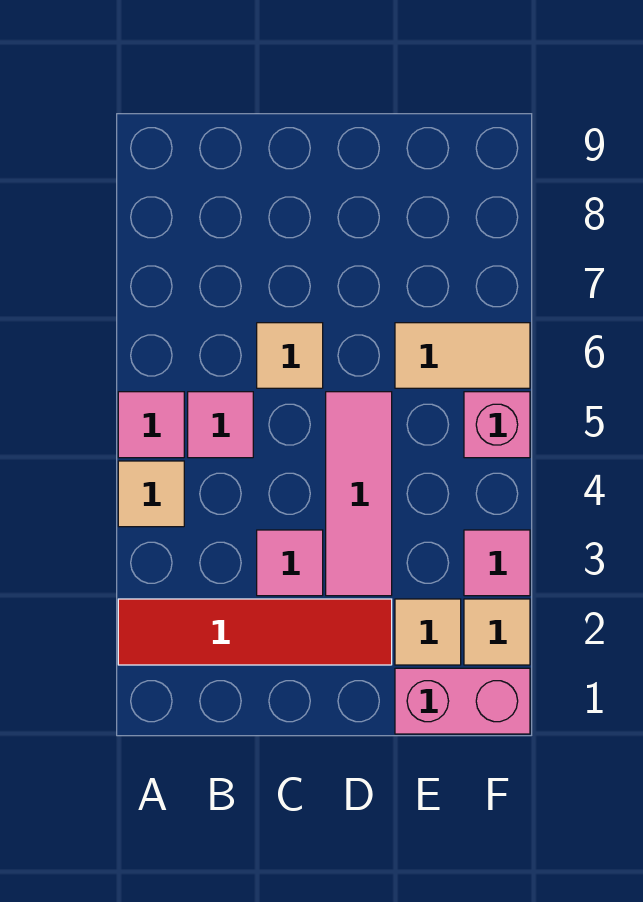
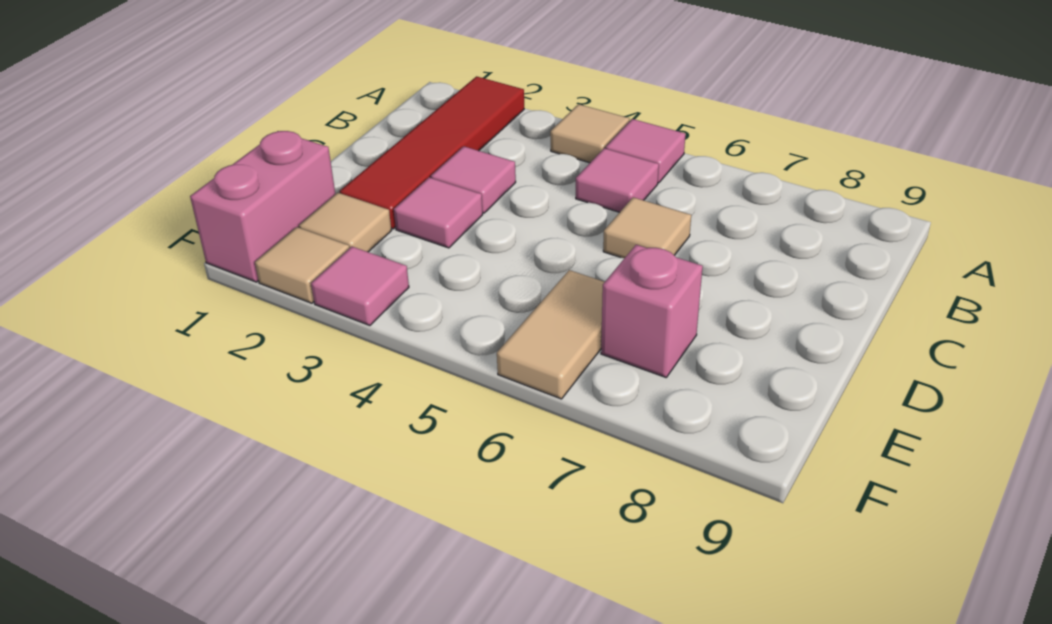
pink 1x3 tile [326,392,392,596] -> pink 1x1 tile [394,177,483,248]
pink 1x1 brick [464,392,530,458] -> pink 1x1 brick moved to [601,245,703,377]

